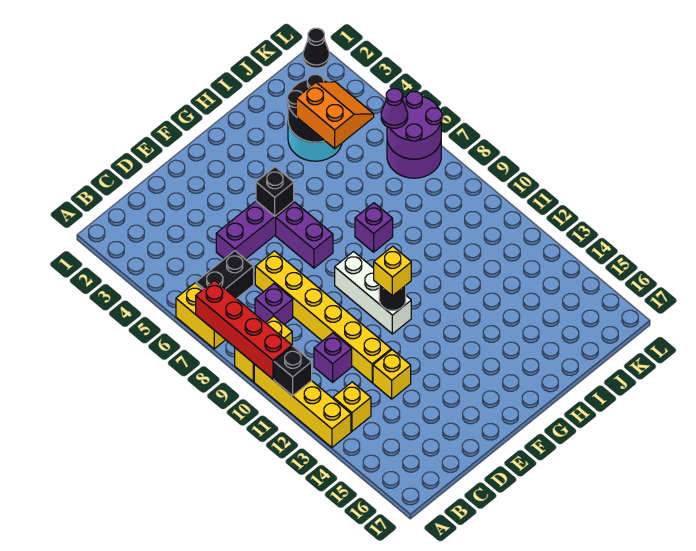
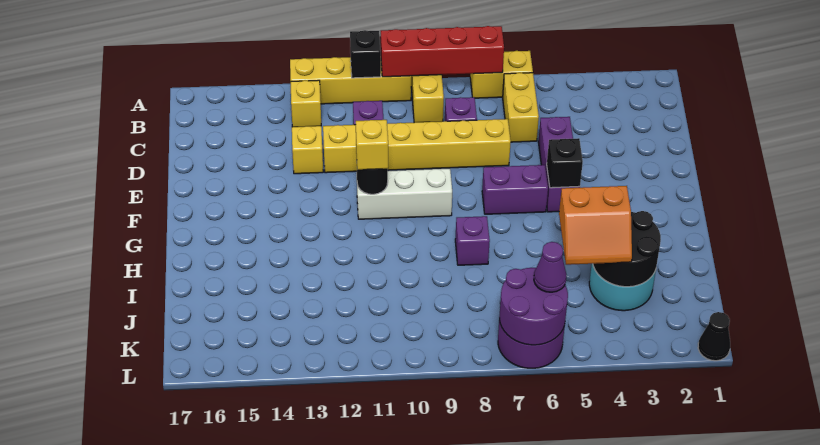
black 1x2 brick [196,251,254,299] -> yellow 1x2 brick [503,73,539,142]

